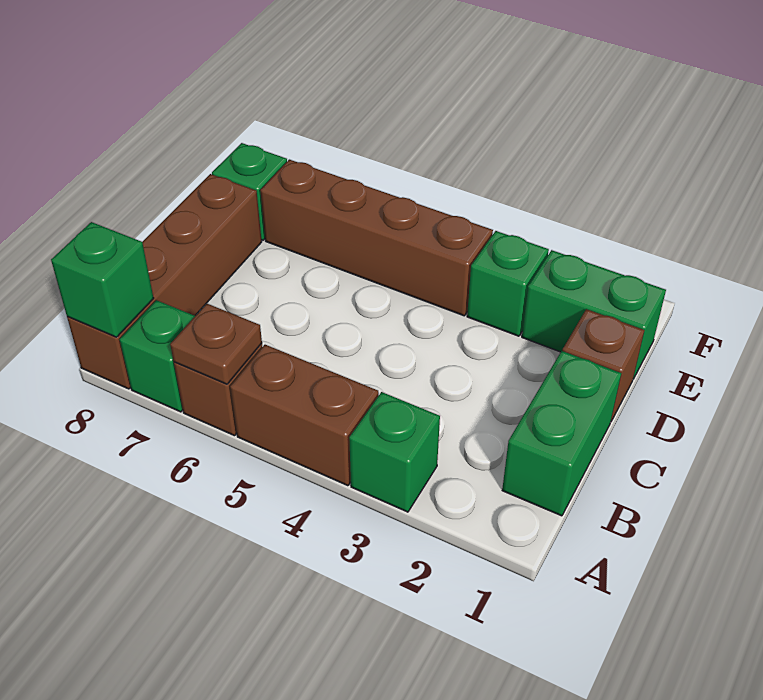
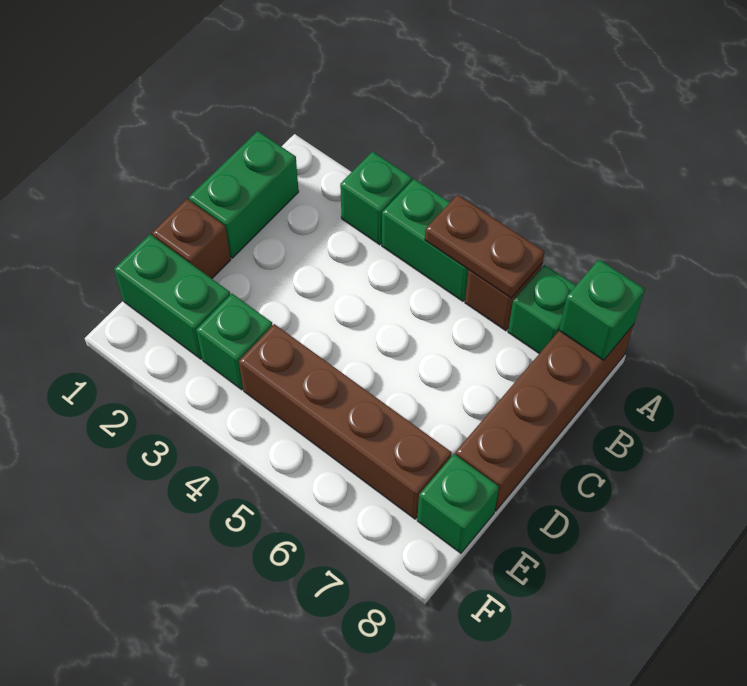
brown 1x2 brick [230,345,379,486] -> green 1x2 brick [382,179,469,301]
brown 1x1 plate [170,304,262,384] -> brown 1x2 plate [425,195,544,298]

